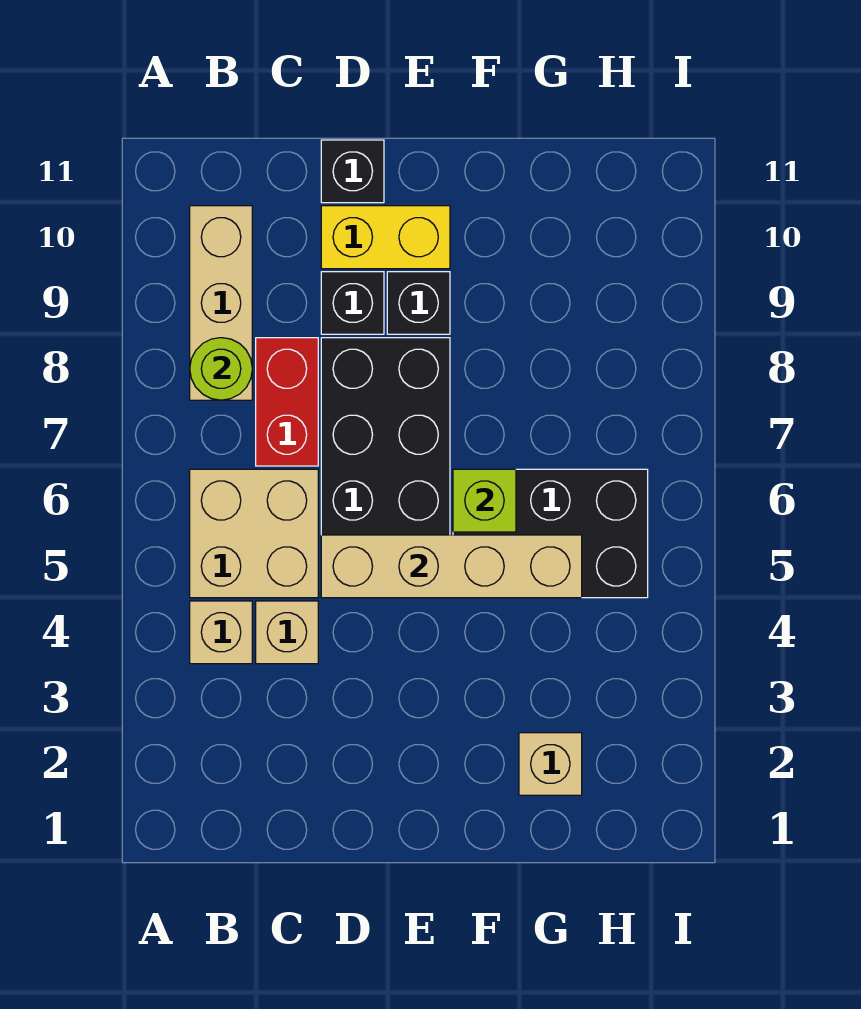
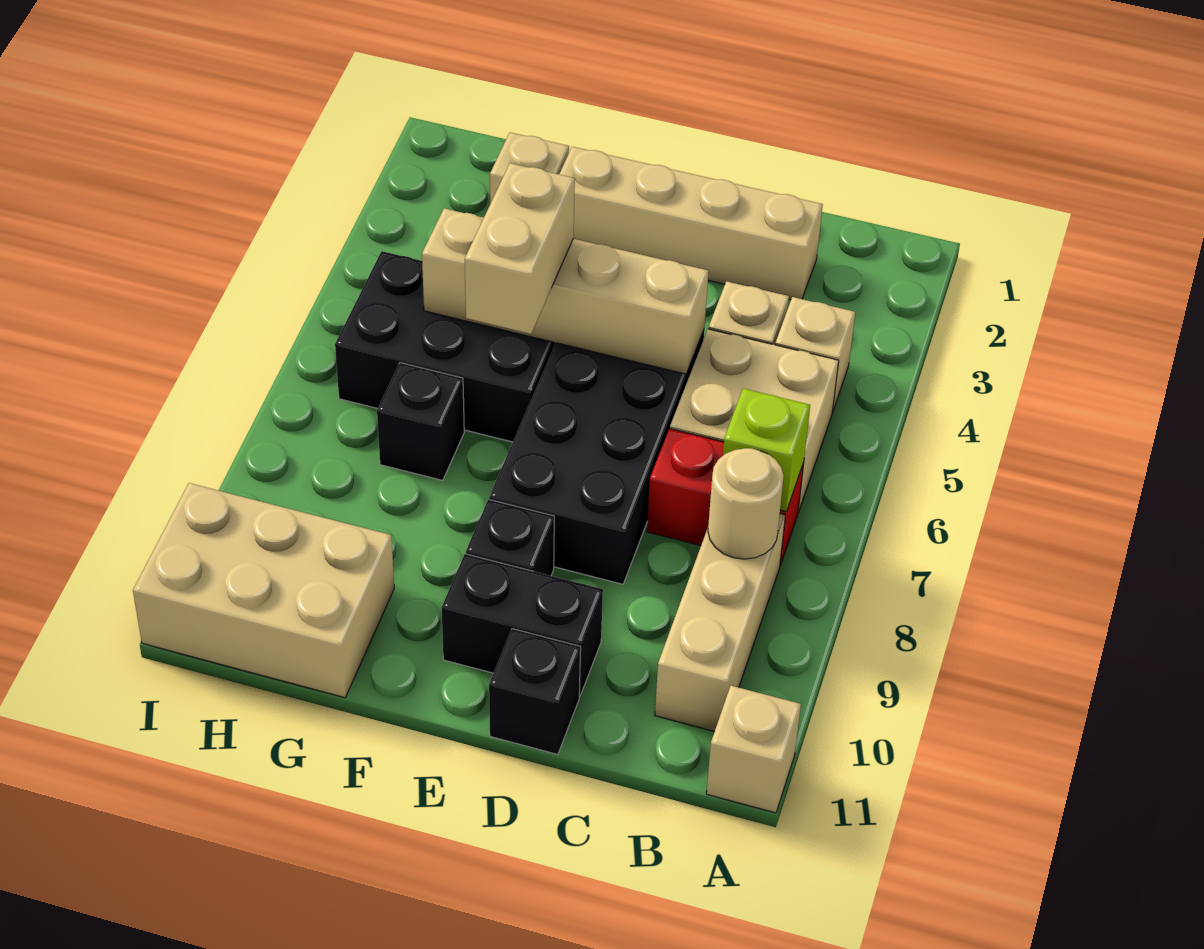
none -> tan 1x1 brick [706,686,801,813]
lime 1x1 round brick [190,338,252,400] -> tan 1x1 round brick [708,448,784,559]
none -> tan 1x4 brick [559,147,823,300]
red 1x2 brick [256,338,318,466] -> red 1x2 brick turned to [647,429,804,565]
black 1x1 brick [321,272,384,334] -> black 1x1 brick moved to [377,363,464,480]
yellow 1x2 brick [321,206,450,269] -> black 1x2 brick [442,554,603,696]
none -> tan 1x2 brick [465,163,575,334]
lime 1x1 brick [453,469,516,532] -> lime 1x1 brick moved to [723,389,810,511]
none -> tan 2x3 brick [133,483,394,698]

